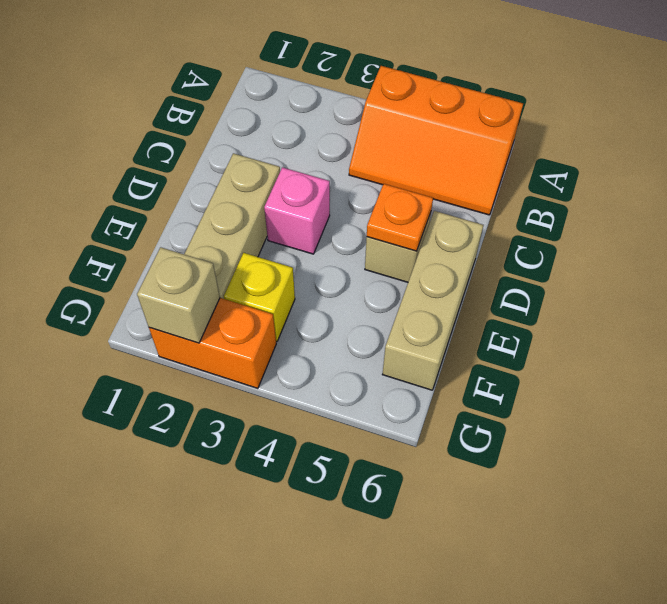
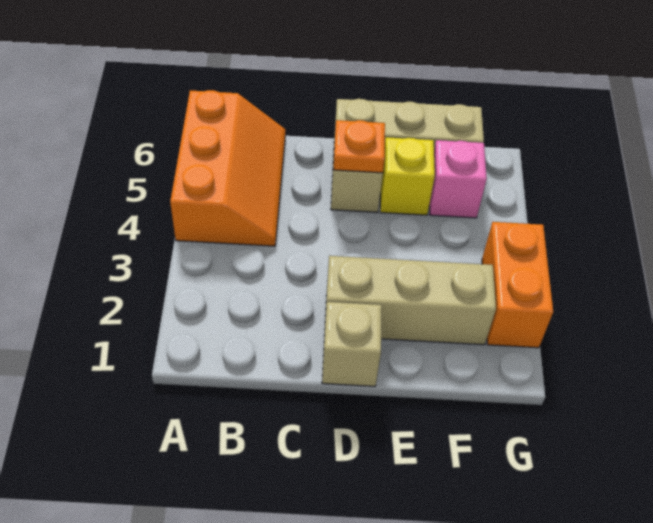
pink 1x1 brick [264,167,330,254] -> pink 1x1 brick moved to [429,140,487,218]
yellow 1x1 brick [224,253,295,342] -> yellow 1x1 brick moved to [380,137,435,215]
tan 1x1 brick [137,247,220,343] -> tan 1x1 brick moved to [322,302,382,386]

